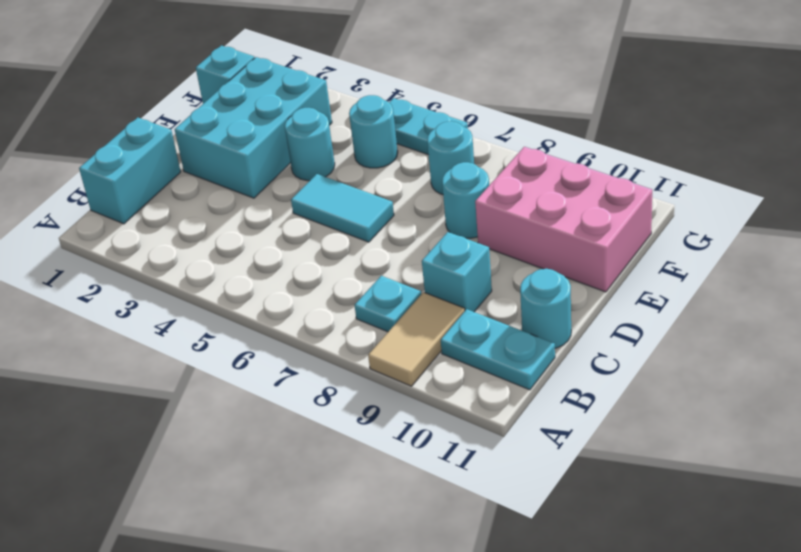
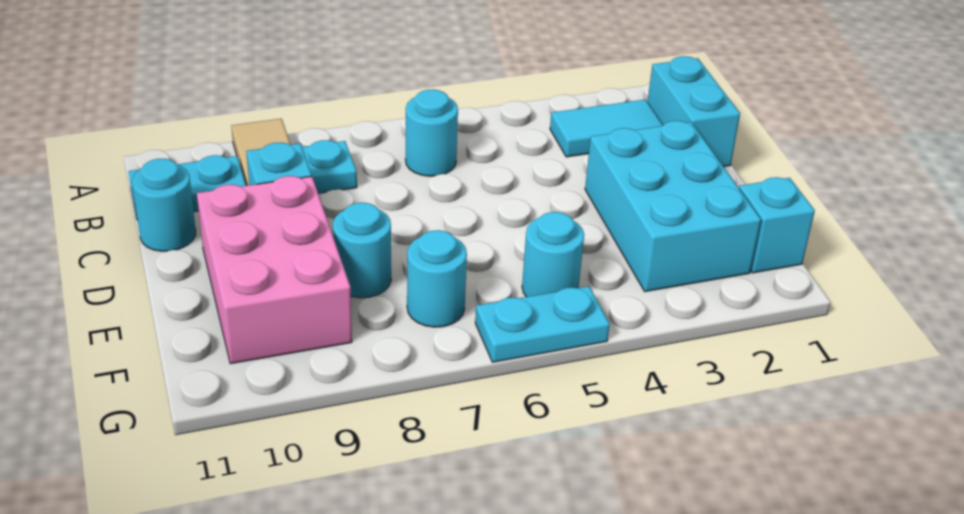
cyan 1x2 tile [291,174,394,242] -> cyan 1x2 tile moved to [550,100,663,157]
cyan 1x1 round brick [285,108,335,181] -> cyan 1x1 round brick moved to [405,89,458,176]
pink 2x3 brick [475,147,652,292] -> pink 2x3 brick turned to [197,176,352,364]

